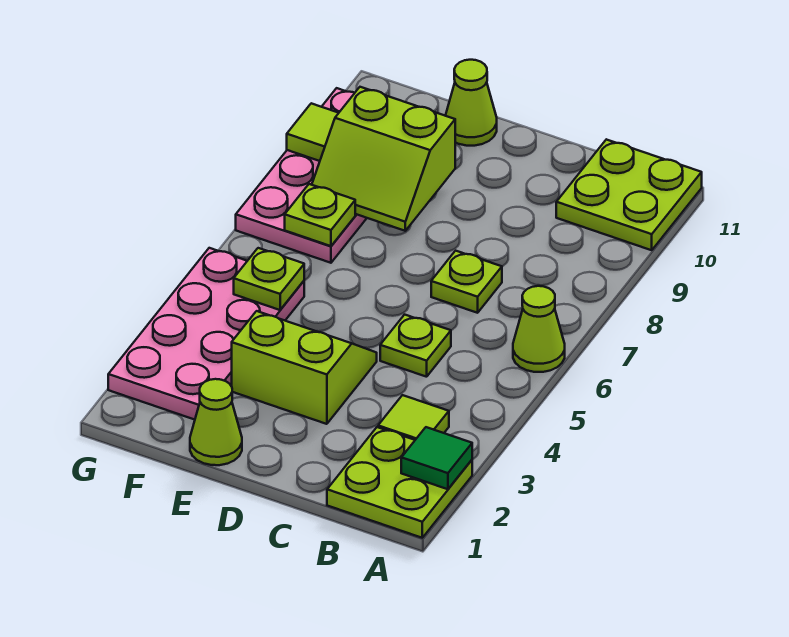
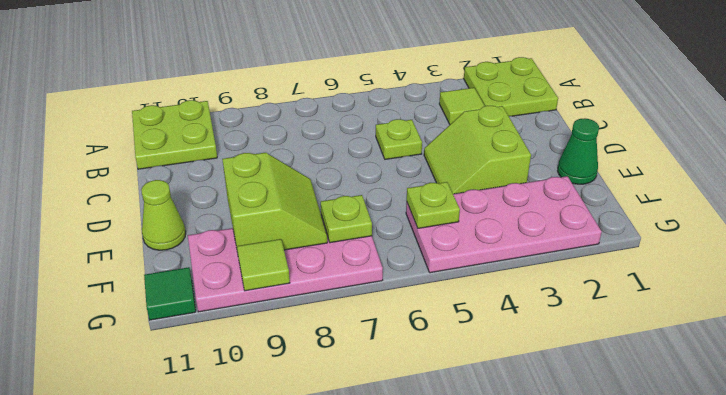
green 1x1 tile [401,427,472,489] -> green 1x1 tile moved to [144,267,196,320]
lime 1x1 cone [513,286,565,372] -> none
lime 1x1 plate [431,251,502,313] -> none
lime 1x1 cone [190,379,242,465] -> green 1x1 cone [557,118,599,184]

